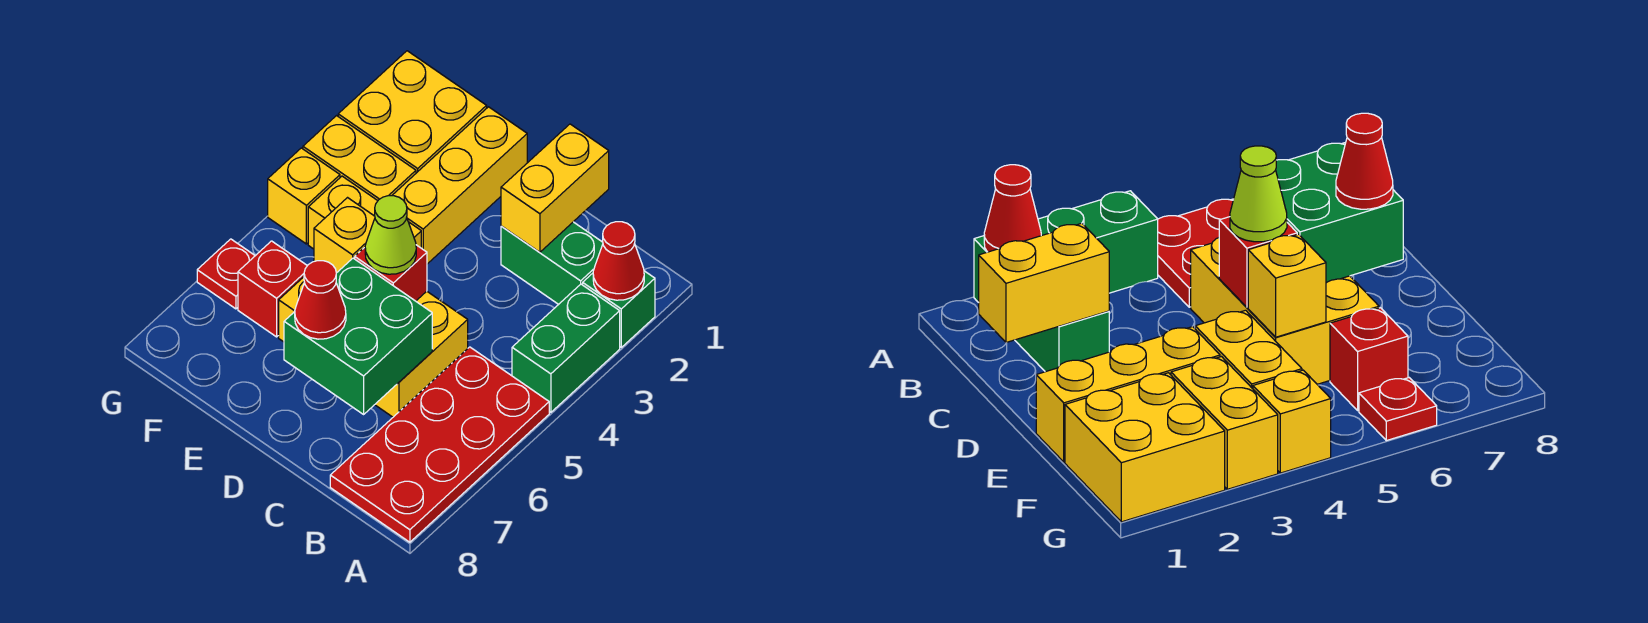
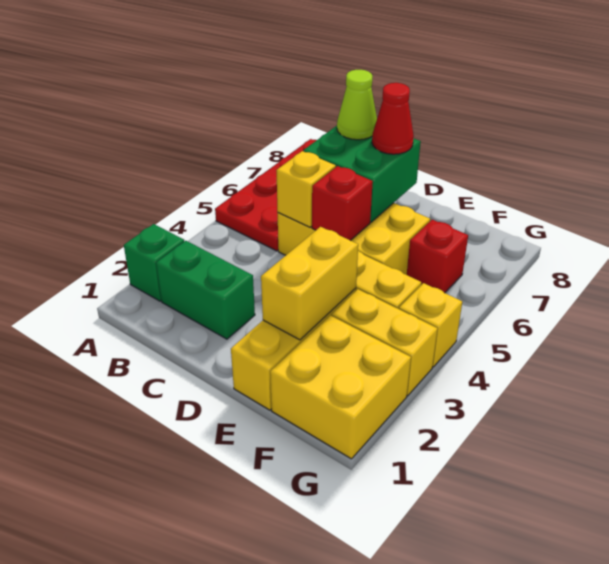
red 1x1 cone [593,222,644,300] -> none
green 1x2 brick [512,284,620,412] -> none
yellow 1x2 brick [501,124,609,252] -> yellow 1x2 brick moved to [261,227,358,340]
lime 1x1 cone [365,196,416,274] -> lime 1x1 cone moved to [337,70,377,140]
yellow 1x1 brick [314,198,375,273] -> yellow 1x1 brick moved to [276,151,336,227]
red 1x1 plate [197,239,255,309] -> none

